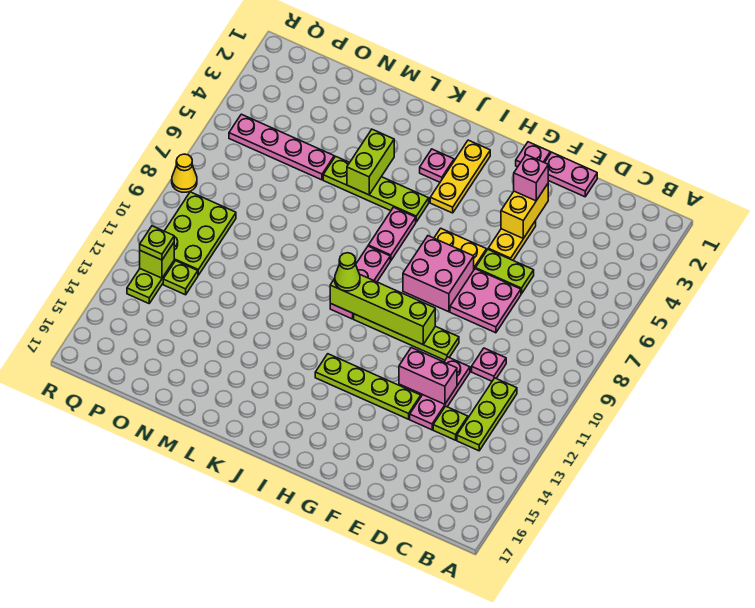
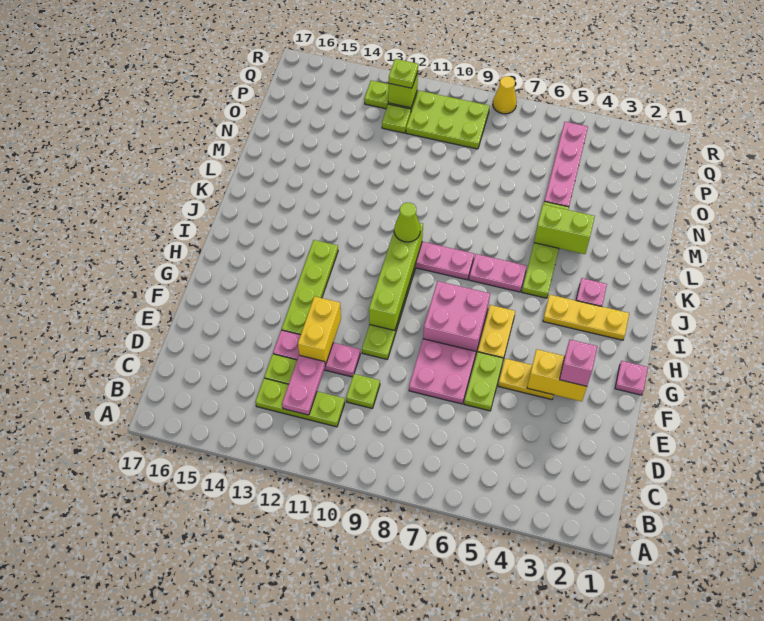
pink 1x1 plate [472,348,506,381] -> lime 1x1 plate [346,374,380,408]
pink 1x2 plate [545,152,597,197] -> pink 1x2 plate moved to [282,355,325,415]
pink 1x2 brick [399,348,457,404] -> yellow 1x2 brick [298,296,341,365]

